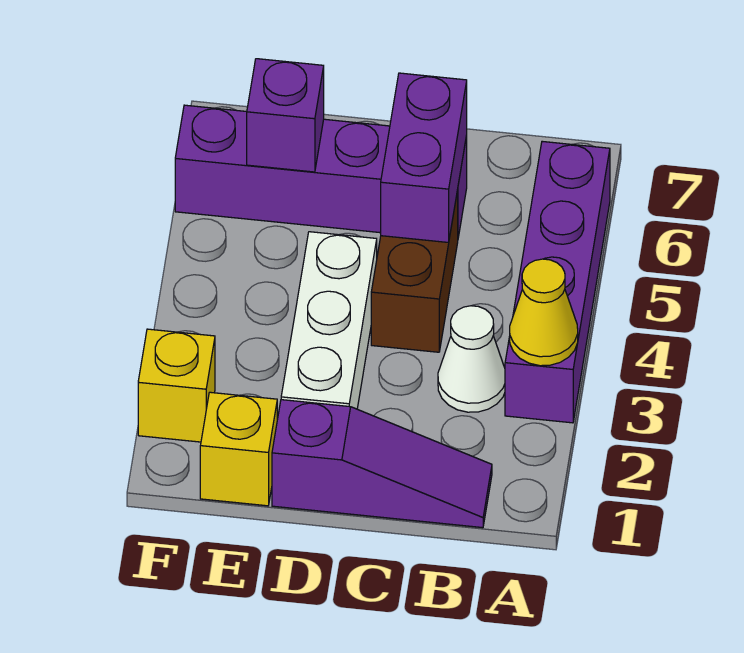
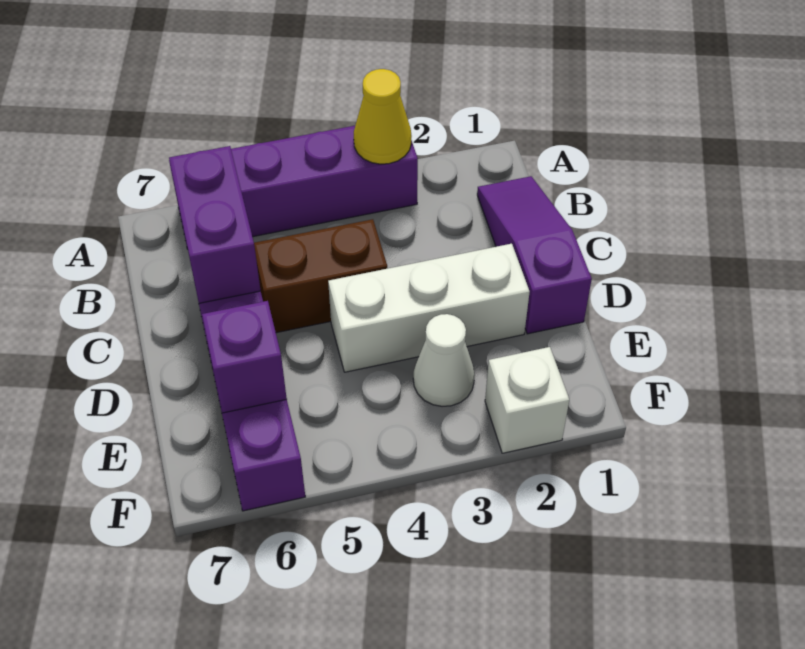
white 1x1 cone [438,306,505,412] -> white 1x1 cone moved to [413,314,475,406]
purple 1x2 brick [381,73,467,242] -> purple 1x2 brick turned to [169,146,261,303]
yellow 1x1 brick [200,392,277,506] -> none
yellow 1x1 brick [138,329,215,442] -> white 1x1 brick [485,347,569,453]

